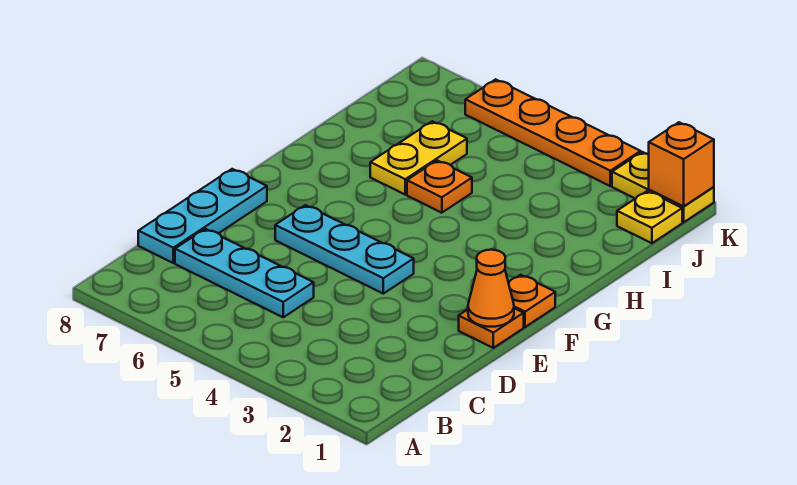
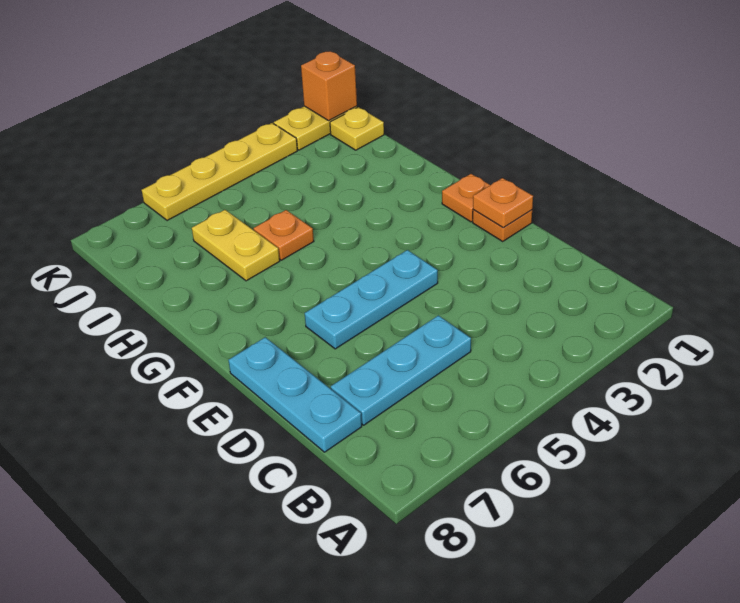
orange 1x1 cone [468,250,514,327] -> orange 1x1 plate [473,178,533,228]
orange 1x4 plate [465,79,641,186] -> yellow 1x4 plate [142,123,297,221]

